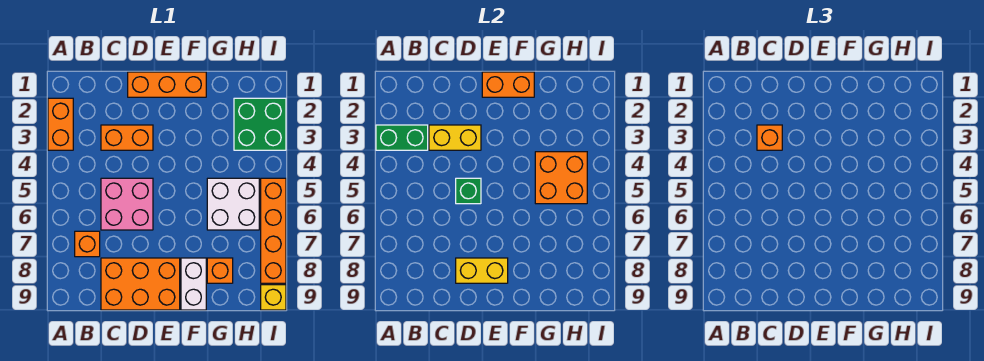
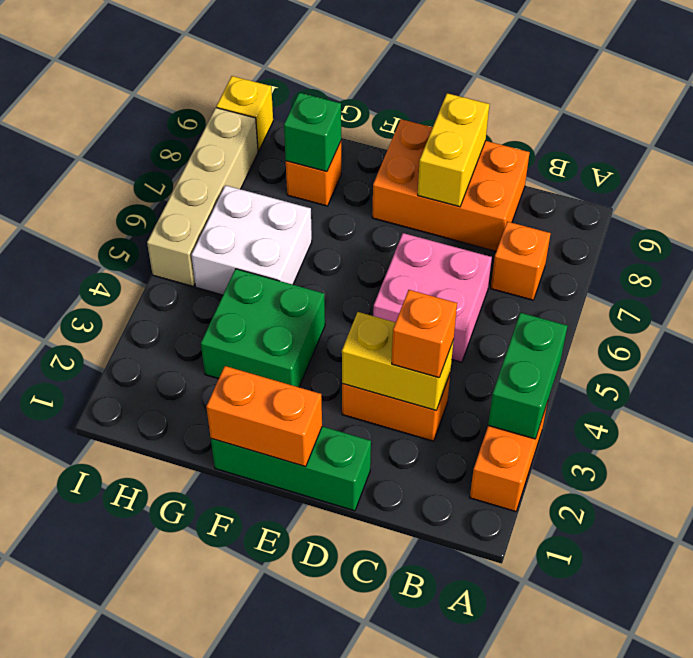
green 1x2 brick [376,125,428,150] -> green 1x2 brick turned to [488,313,567,439]
orange 1x3 brick [128,72,206,97] -> green 1x3 brick [211,426,371,511]
green 1x1 brick [456,178,481,204] -> green 1x1 brick moved to [284,93,341,172]
yellow 1x2 brick [456,258,508,283] -> yellow 1x2 brick turned to [418,93,489,207]
white 1x2 brick [181,258,206,310] -> none
orange 2x2 brick [535,152,587,204] -> none
green 2x2 brick [234,98,286,150] -> green 2x2 brick moved to [201,269,325,387]
orange 1x4 brick [261,178,286,283] -> tan 1x4 brick [147,108,258,287]

